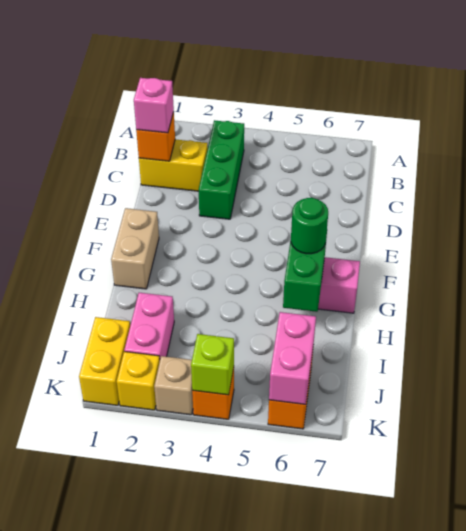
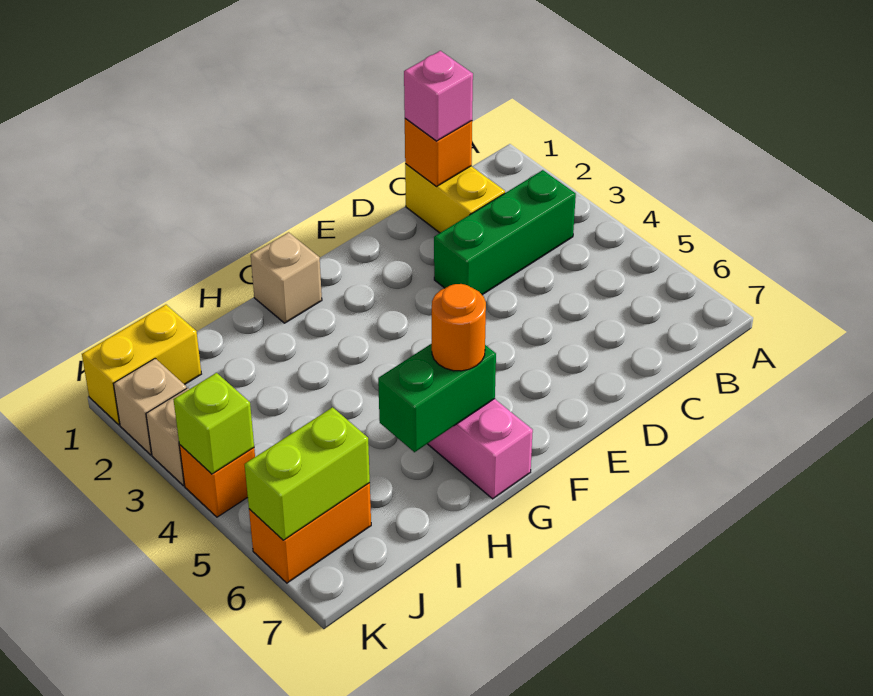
tan 1x2 brick [111,208,159,289] -> tan 1x1 brick [251,232,322,323]
green 1x1 round brick [291,198,328,254] -> orange 1x1 round brick [432,284,486,371]
pink 1x2 brick [124,293,174,359] -> none
pink 1x2 brick [269,312,316,404] -> lime 1x2 brick [245,407,370,540]
yellow 1x1 brick [117,351,160,410] -> tan 1x1 brick [114,359,187,455]

